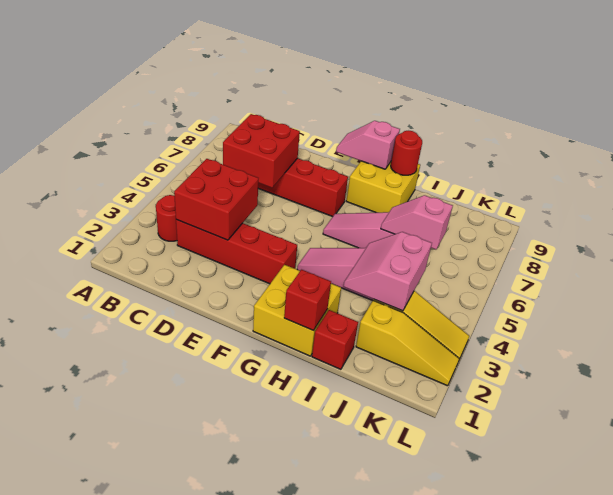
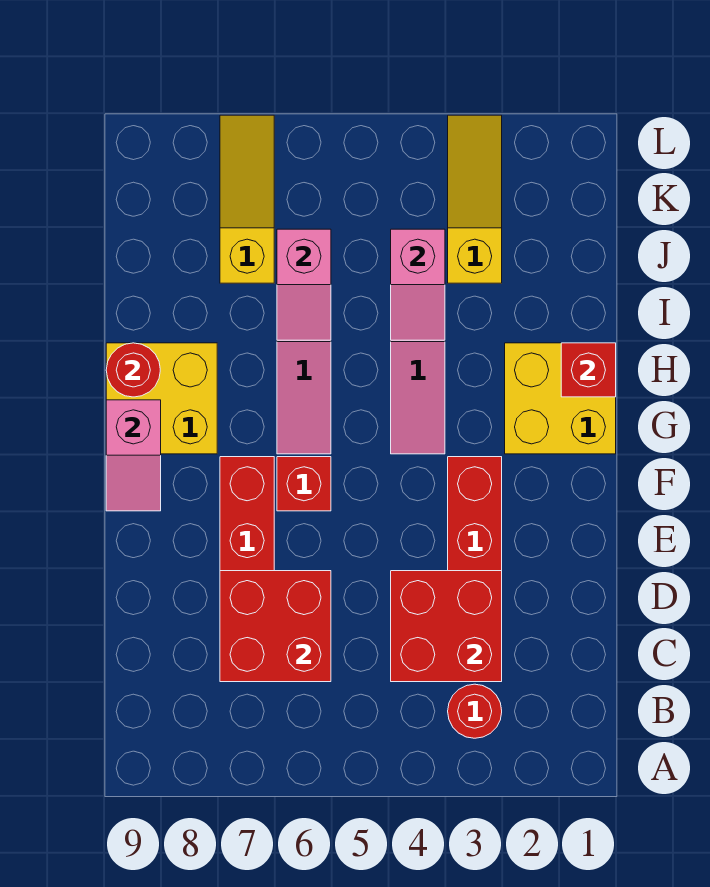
red 1x1 brick [312,310,358,369] -> red 1x1 brick moved to [277,457,331,511]
pink 2x2 slope [344,232,432,311] -> pink 1x2 slope [391,229,445,340]
yellow 1x3 slope [356,301,459,386] -> yellow 1x3 slope moved to [220,115,274,283]

